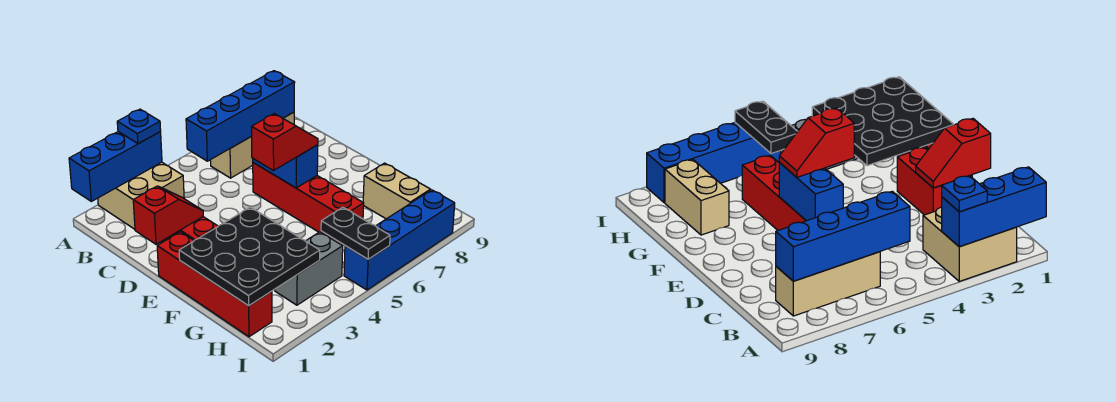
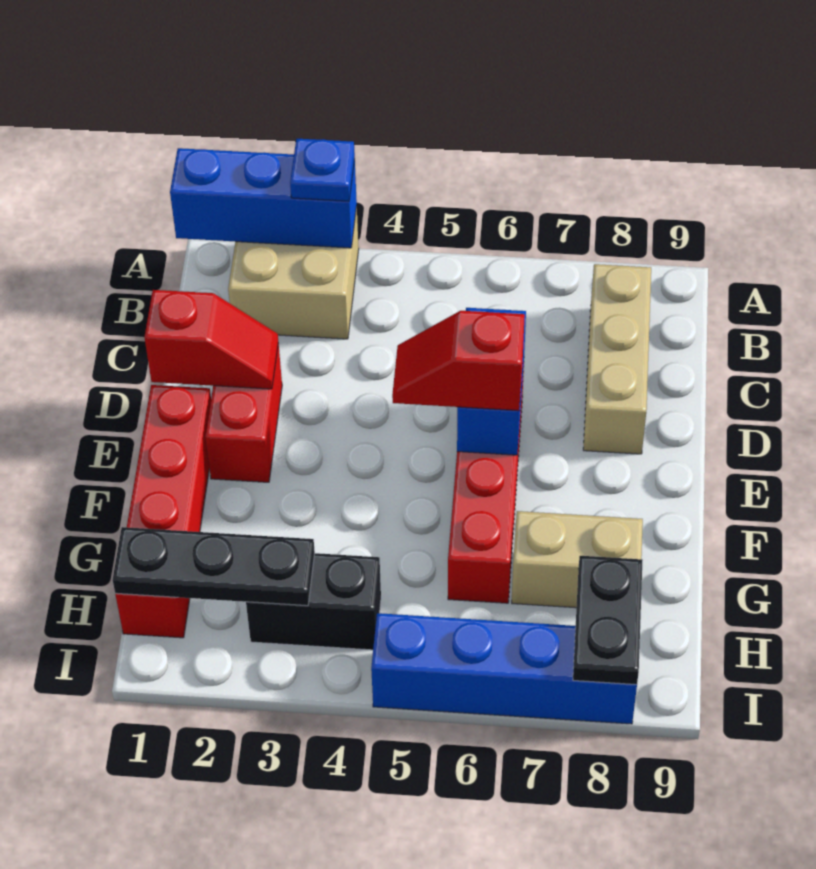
blue 1x4 brick [186,71,295,161] -> none
tan 1x3 brick [210,112,294,178] -> tan 1x3 brick turned to [583,264,651,454]
red 1x2 slope [252,114,318,170] -> red 1x2 slope turned to [392,311,525,411]
black 3x3 plate [179,207,320,306] -> black 1x3 plate [113,527,315,606]
tan 1x2 brick [363,163,430,219] -> tan 1x2 brick turned to [512,511,643,608]
grey 1x2 brick [275,232,343,305] -> black 1x2 brick [246,553,381,650]
black 1x2 plate [321,207,390,259] -> black 1x2 plate moved to [573,556,643,685]

